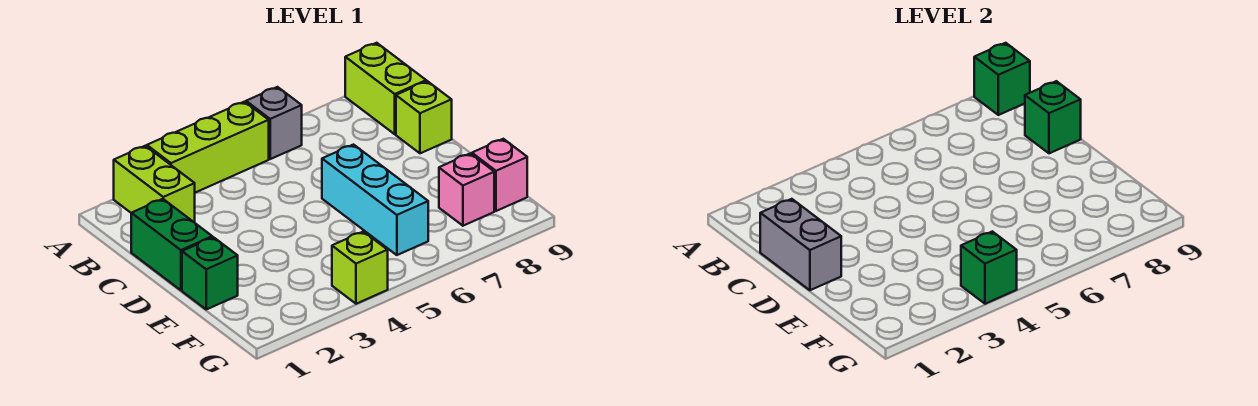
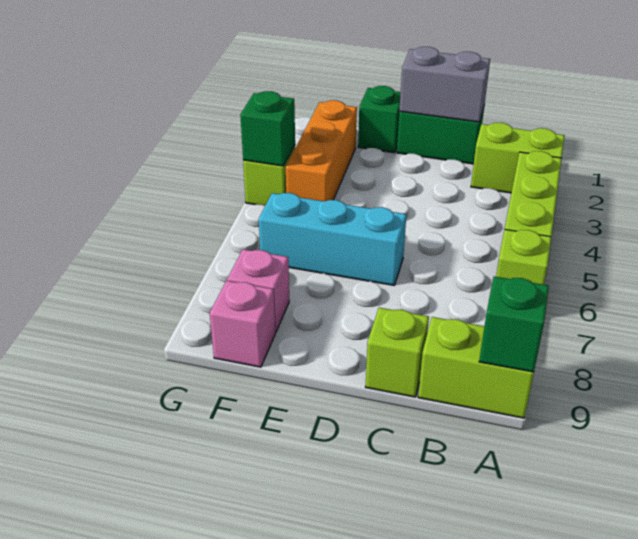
grey 1x1 brick [246,87,302,159] -> lime 1x1 brick [496,230,551,285]
green 1x1 brick [1025,81,1081,153] -> none
none -> orange 1x3 brick [286,100,357,201]

